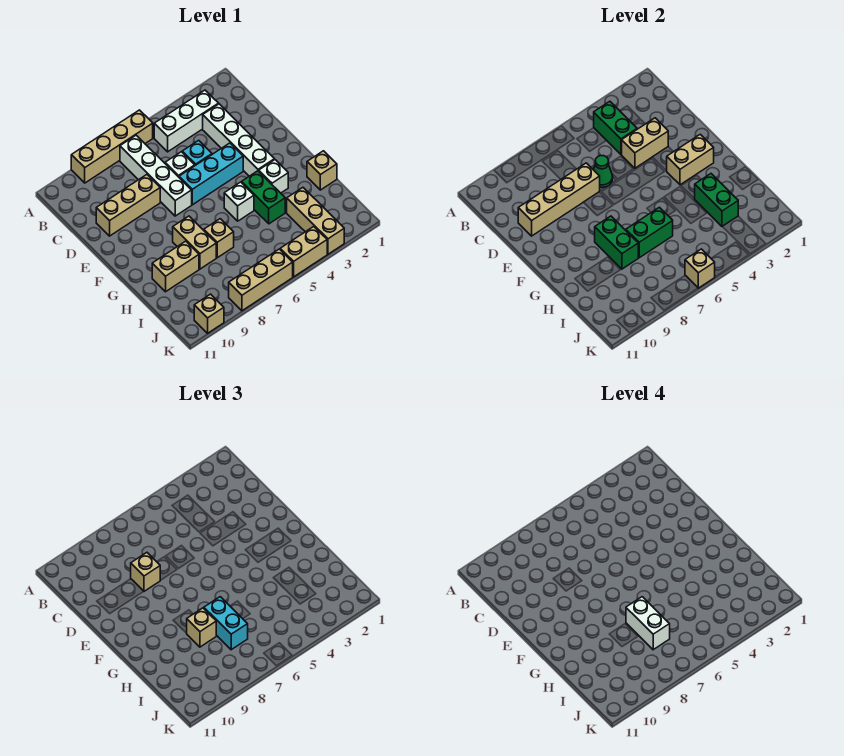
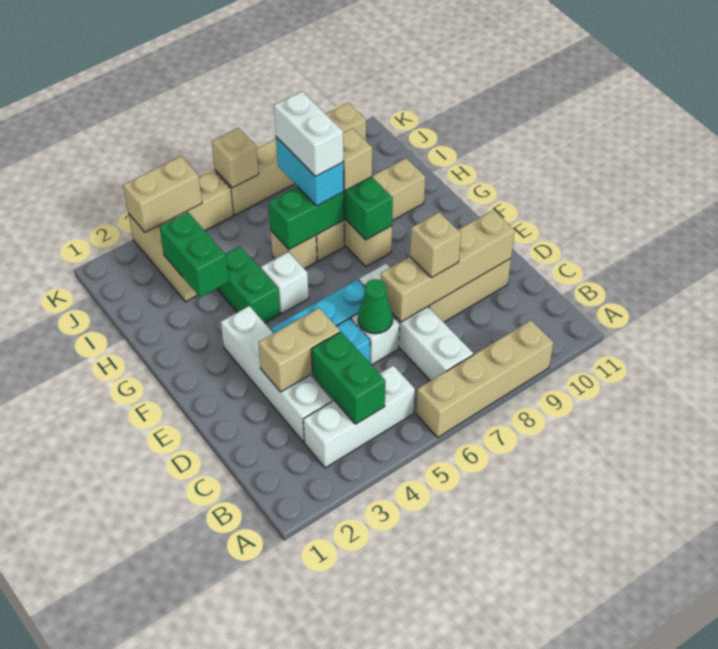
tan 1x2 brick [667,134,714,185] -> tan 1x2 brick moved to [123,156,202,232]
white 1x1 brick [259,160,288,193] -> none
tan 1x1 brick [307,151,337,190] -> tan 1x1 brick moved to [270,230,317,269]

